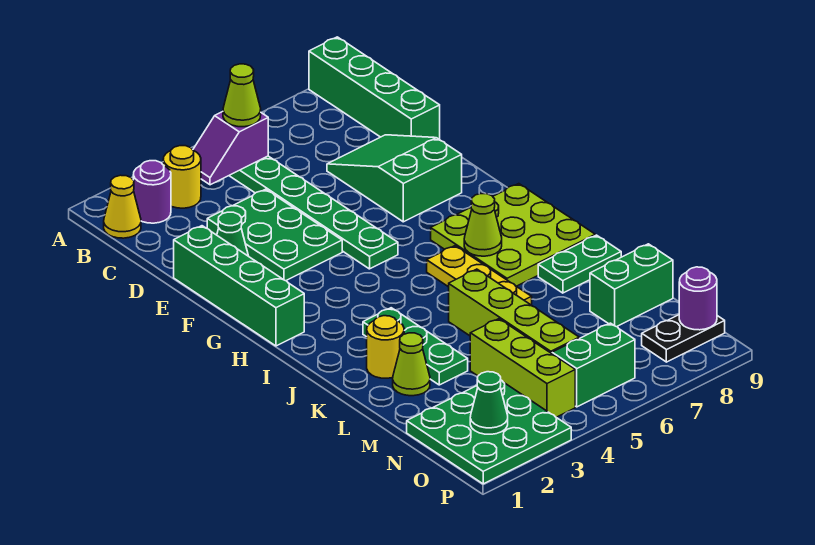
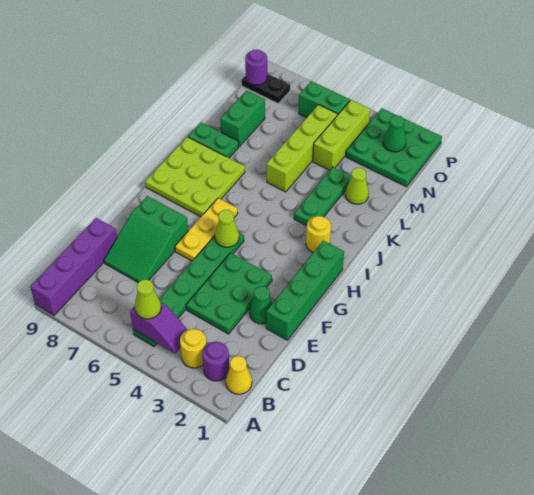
green 1x4 brick [309,37,440,140] -> purple 1x4 brick [30,218,117,315]
yellow 1x3 plate [427,246,532,305] -> yellow 1x3 plate moved to [175,198,238,261]
lime 1x1 cone [464,194,502,256] -> lime 1x1 cone moved to [215,210,239,247]
yellow 1x1 round brick [367,316,404,378] -> yellow 1x1 round brick moved to [306,216,331,252]
green 1x2 brick [590,244,673,327] -> green 1x2 brick turned to [220,91,265,146]

